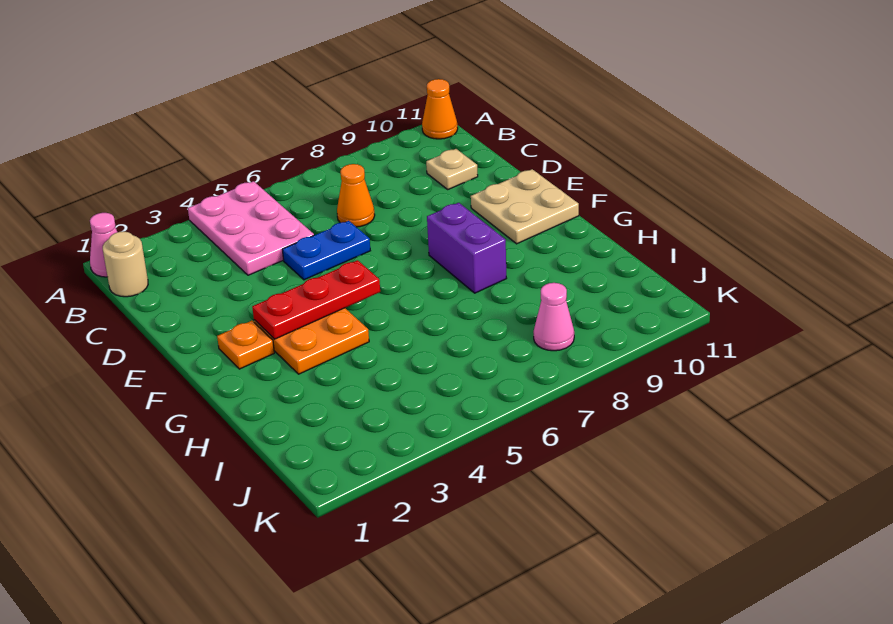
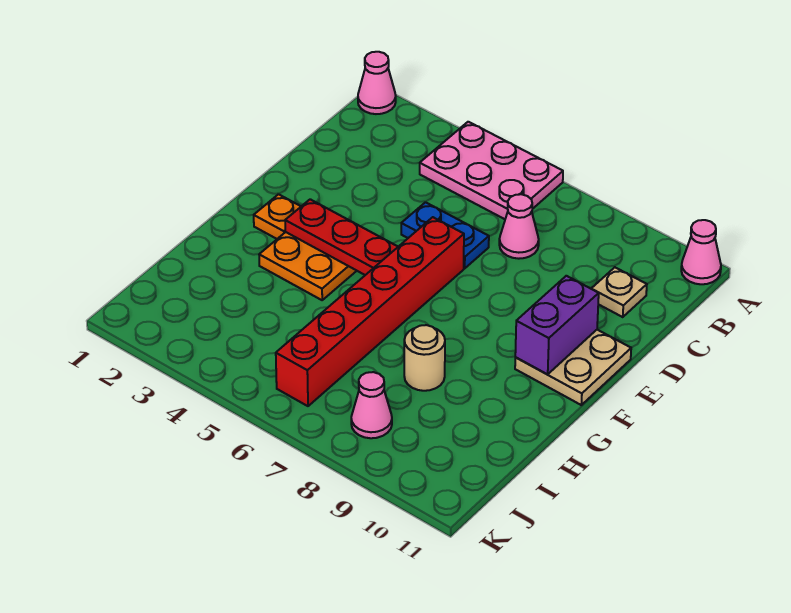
pink 2x3 plate [188,181,314,275] -> pink 2x3 plate turned to [420,122,563,219]
orange 1x1 cone [422,79,458,139] -> pink 1x1 cone [681,220,721,284]
tan 1x1 round brick [103,231,148,297] -> tan 1x1 round brick moved to [404,325,445,391]
orange 1x1 cone [337,164,375,227] -> pink 1x1 cone [499,194,539,259]
none -> red 1x6 brick [276,217,464,406]
purple 1x2 brick [427,203,507,293] -> purple 1x2 brick moved to [515,276,599,374]

